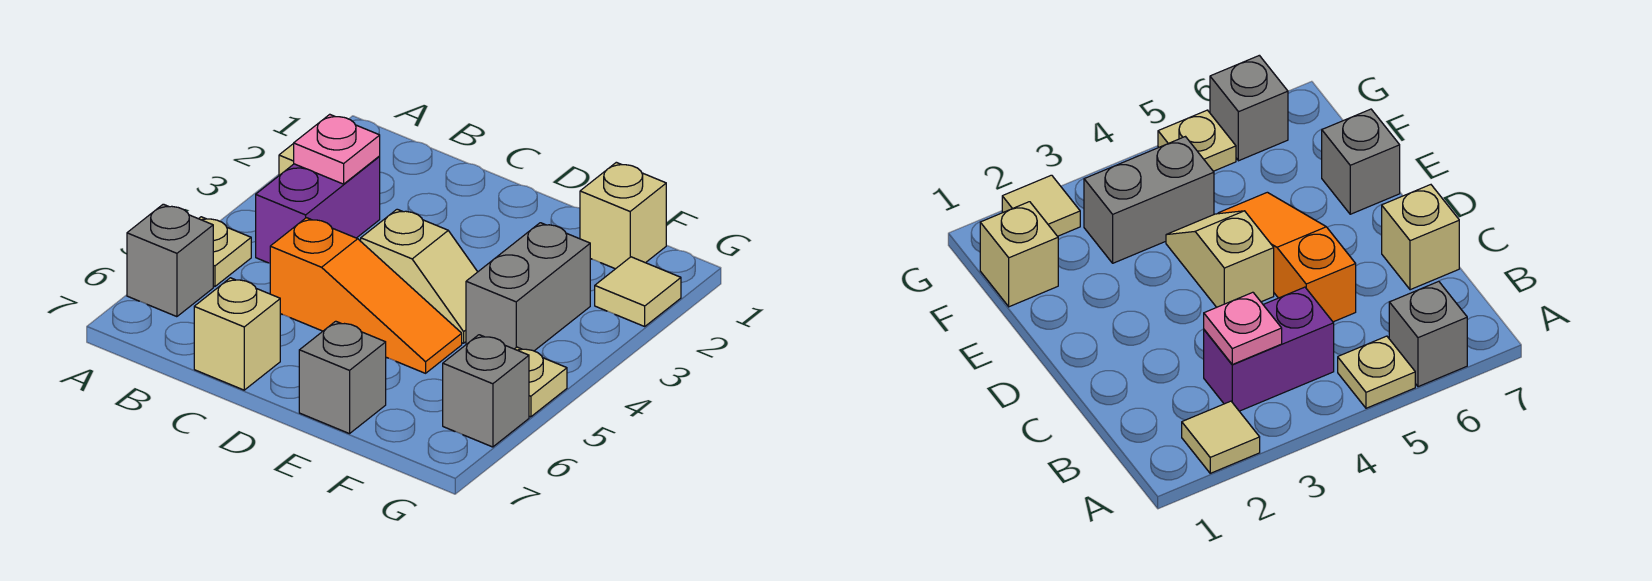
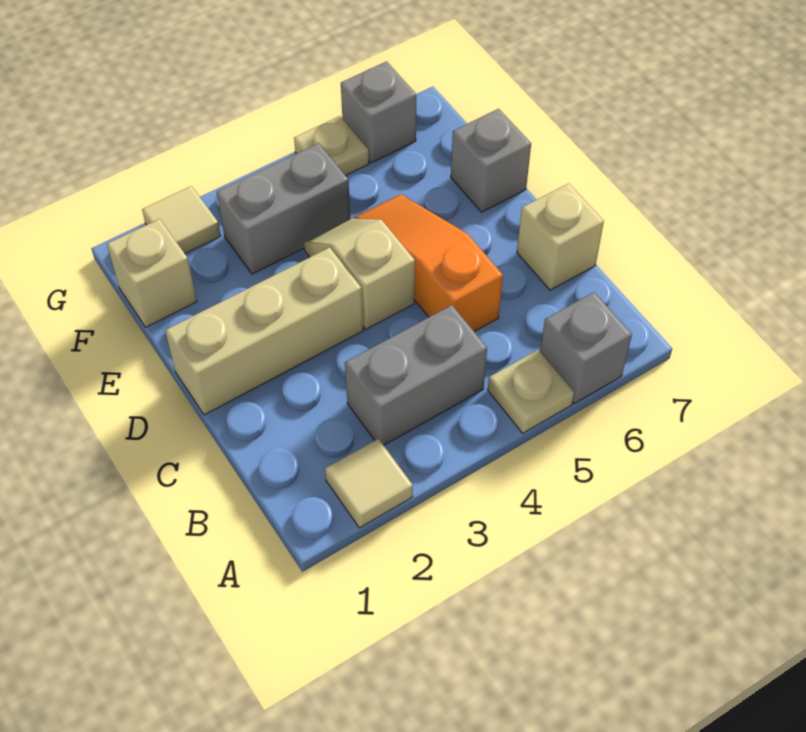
purple 1x2 brick [256,156,380,263] -> grey 1x2 brick [345,305,487,445]
pink 1x1 plate [294,114,380,184] -> none
none -> tan 1x3 brick [165,247,363,415]

